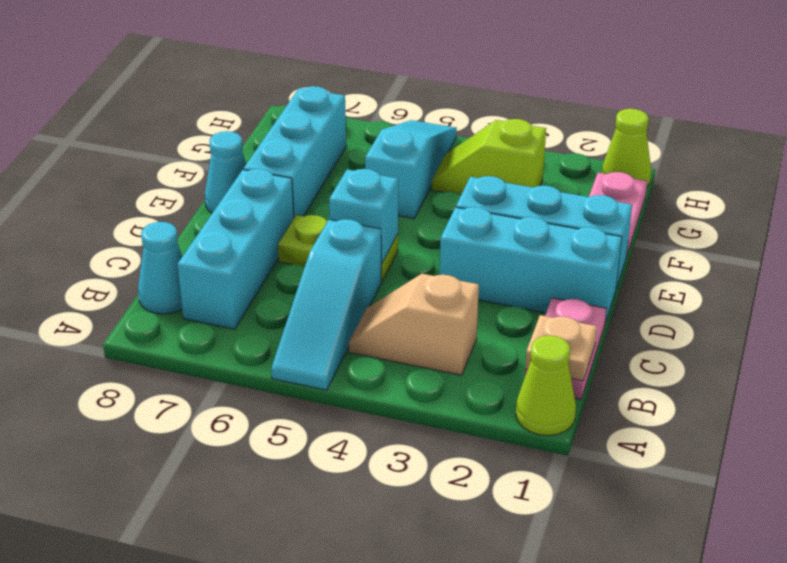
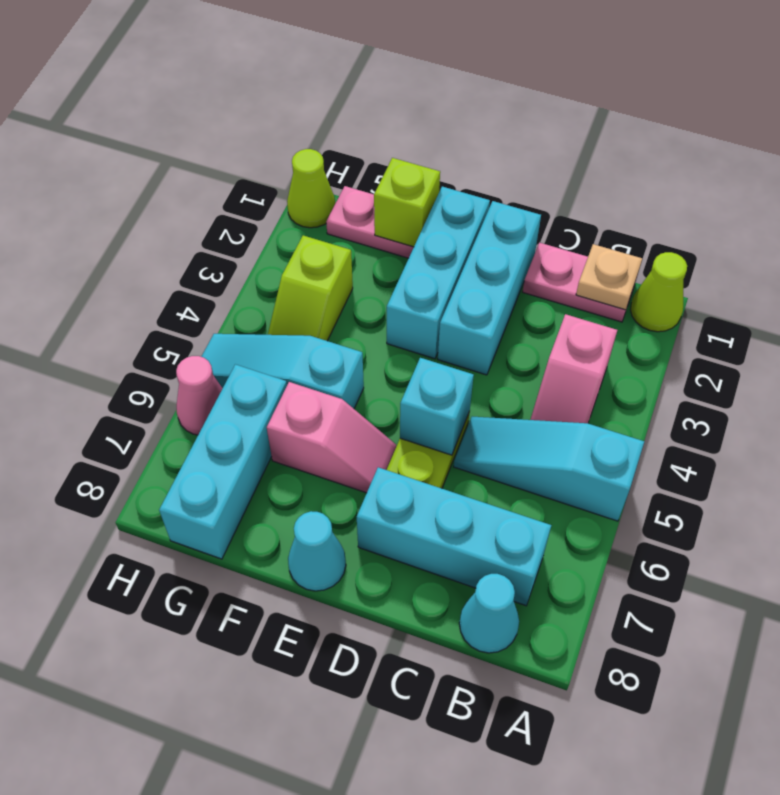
cyan 1x3 slope [271,219,381,390] -> cyan 1x3 slope turned to [454,417,644,521]
tan 1x2 slope [349,274,479,375] -> pink 1x2 slope [530,314,617,423]
none -> pink 1x2 slope [267,382,396,493]
cyan 1x3 brick [244,86,346,218] -> cyan 1x3 brick turned to [159,364,287,559]
none -> lime 1x1 brick [374,158,440,247]
none -> pink 1x1 cone [176,356,223,435]

